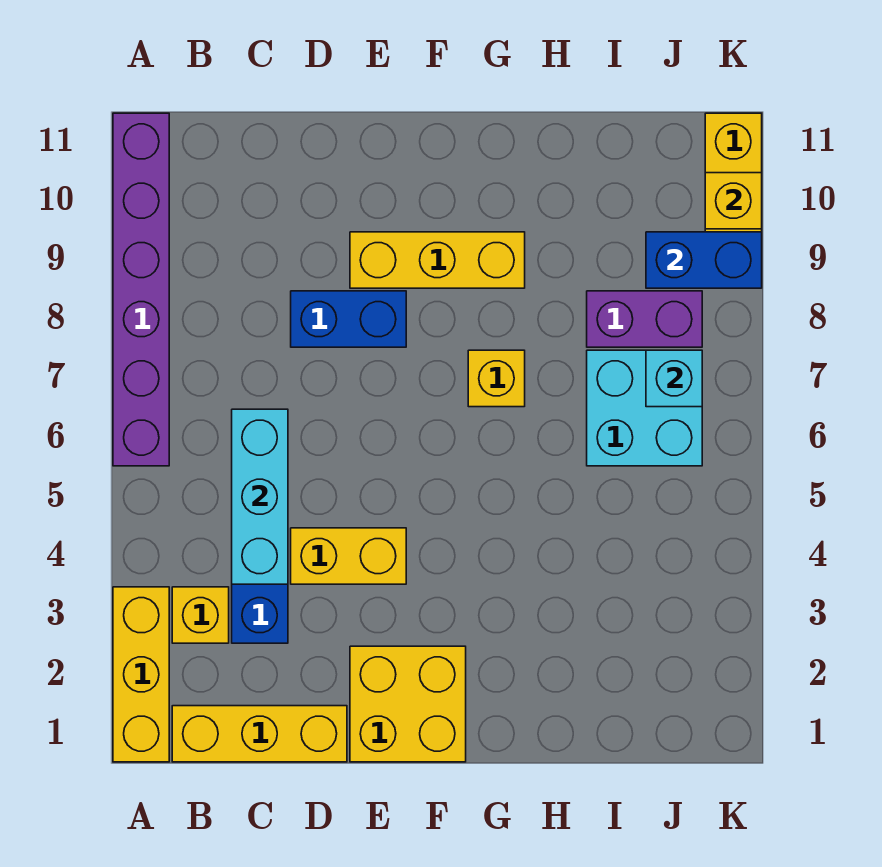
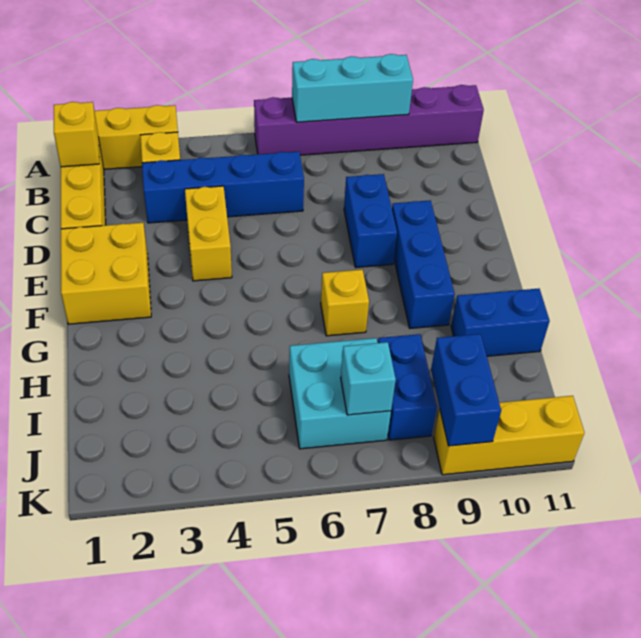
cyan 1x3 brick [232,409,288,584] -> cyan 1x3 brick moved to [292,54,413,122]
yellow 1x3 brick [350,232,525,288] -> blue 1x3 brick [392,200,455,328]
none -> blue 1x2 brick [451,289,550,356]
purple 1x2 brick [587,291,702,347] -> blue 1x2 brick [378,334,437,440]
yellow 1x1 brick [705,173,762,229] -> yellow 1x1 brick moved to [54,102,99,167]

